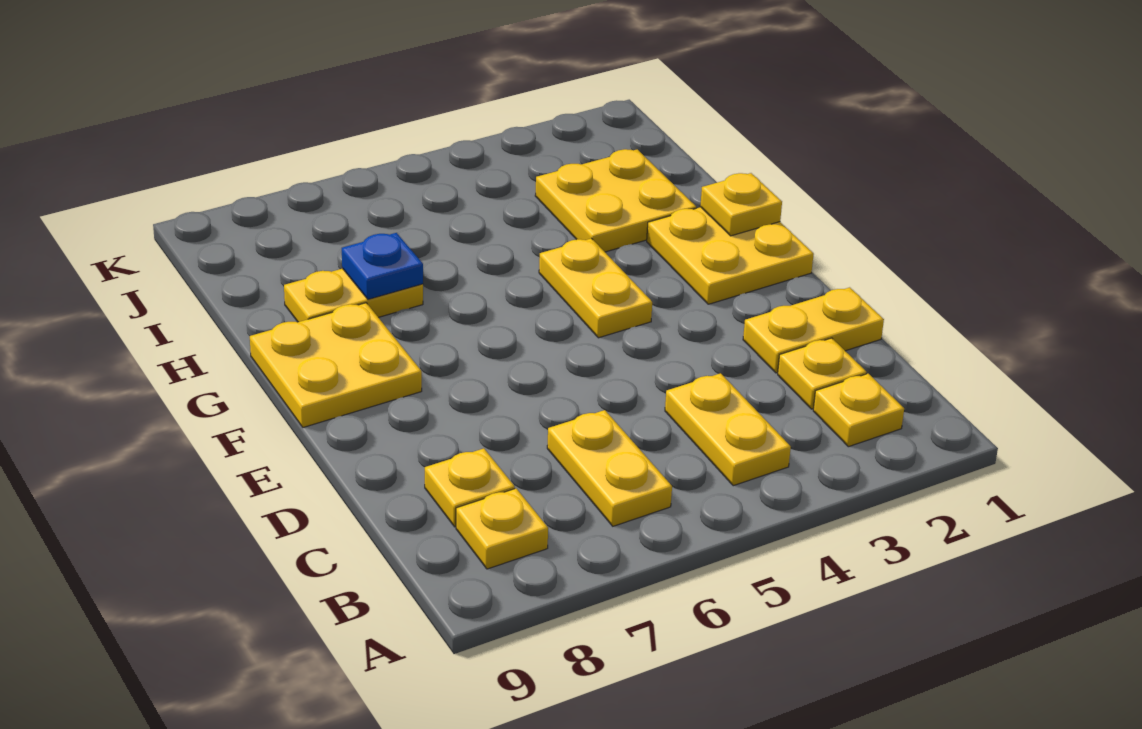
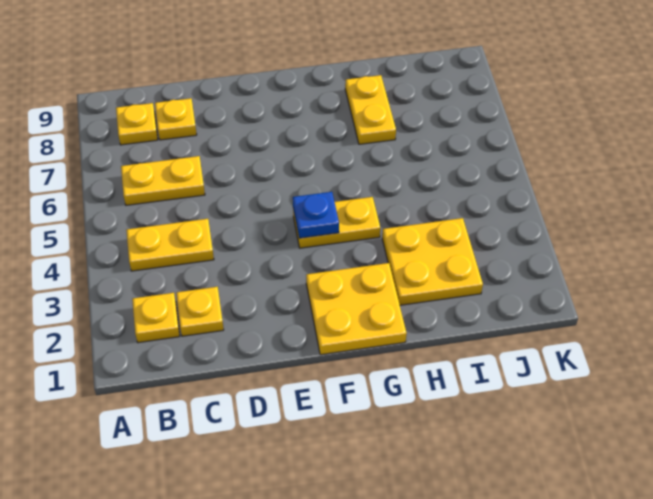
yellow 1x2 plate [743,287,884,373] -> none
yellow 2x2 plate [250,303,422,427] -> none
yellow 1x1 plate [700,173,782,236] -> none
blue 1x1 plate [342,233,423,299] -> blue 1x1 plate moved to [293,192,339,238]

